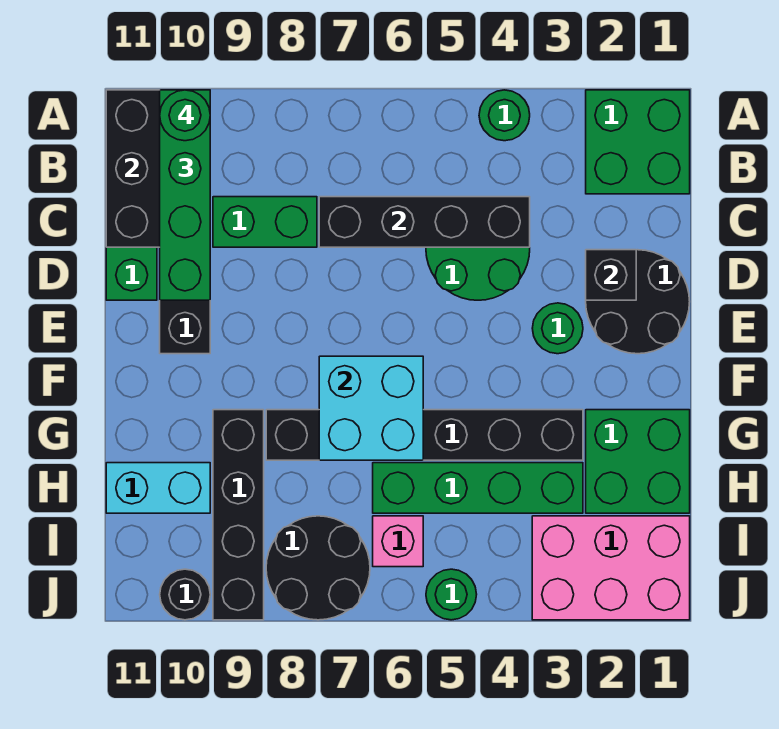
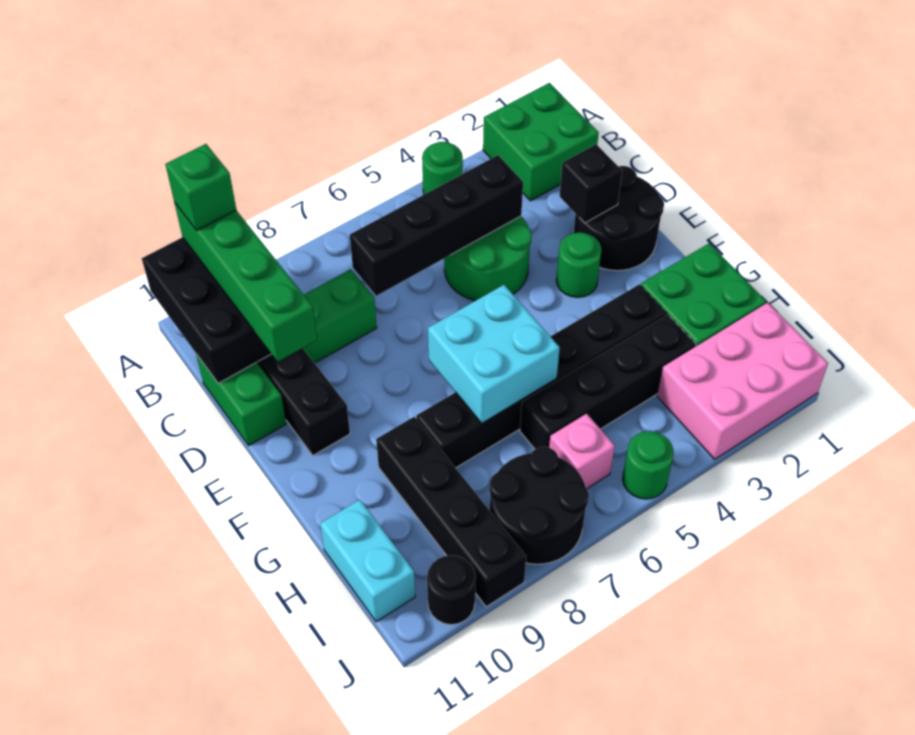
green 1x1 round brick [160,90,210,141] -> green 1x1 brick [165,144,236,230]
green 1x4 brick [373,463,583,513] -> black 1x4 brick [520,315,696,449]
cyan 1x2 brick [106,463,210,513] -> cyan 1x2 brick turned to [320,500,415,622]

